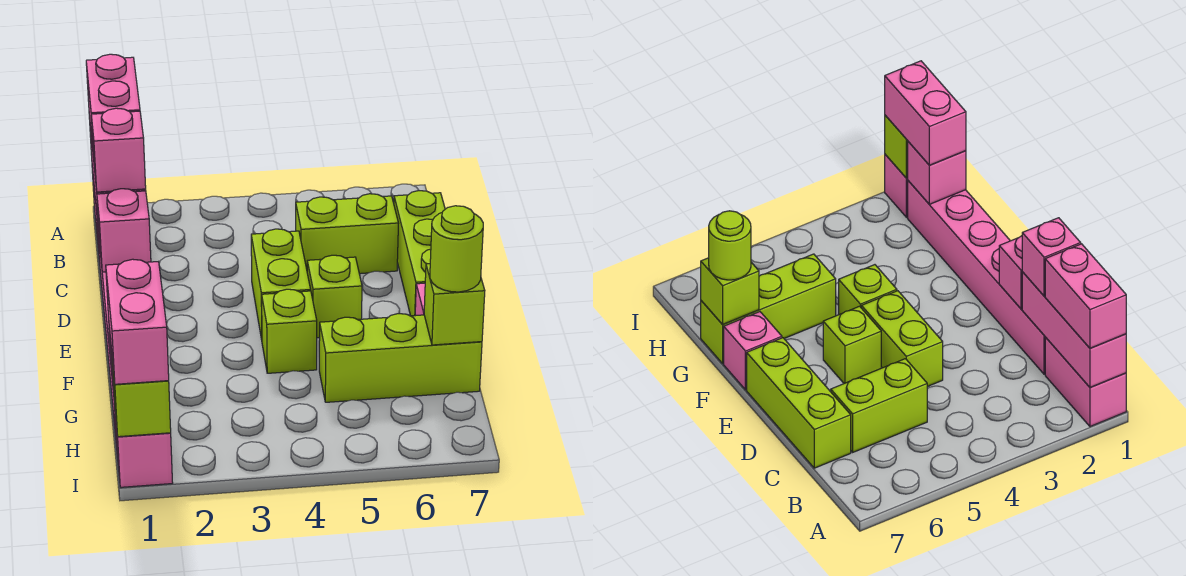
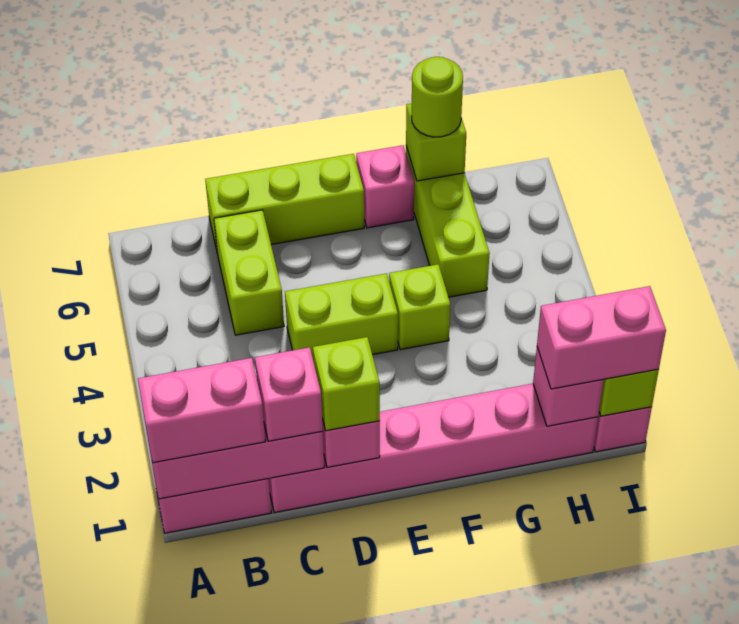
lime 1x1 brick [307,255,362,338] -> lime 1x1 brick moved to [313,337,380,431]

